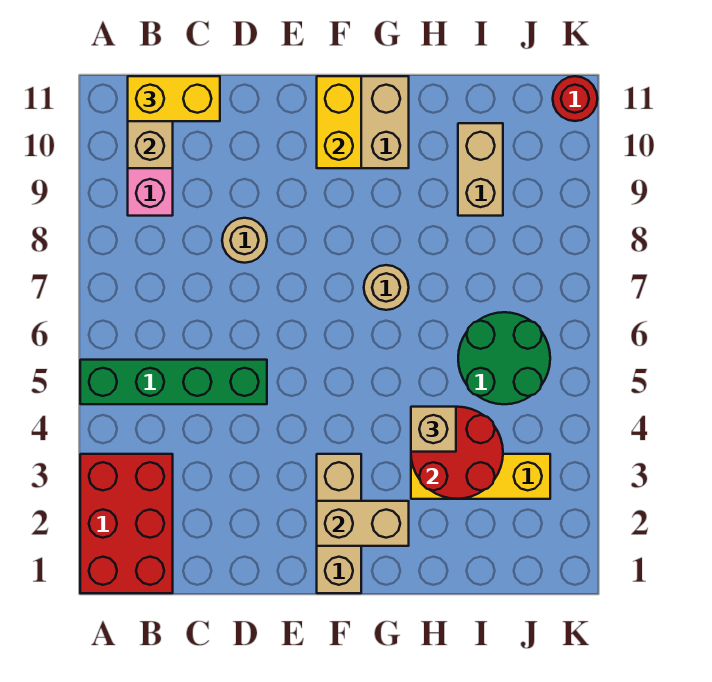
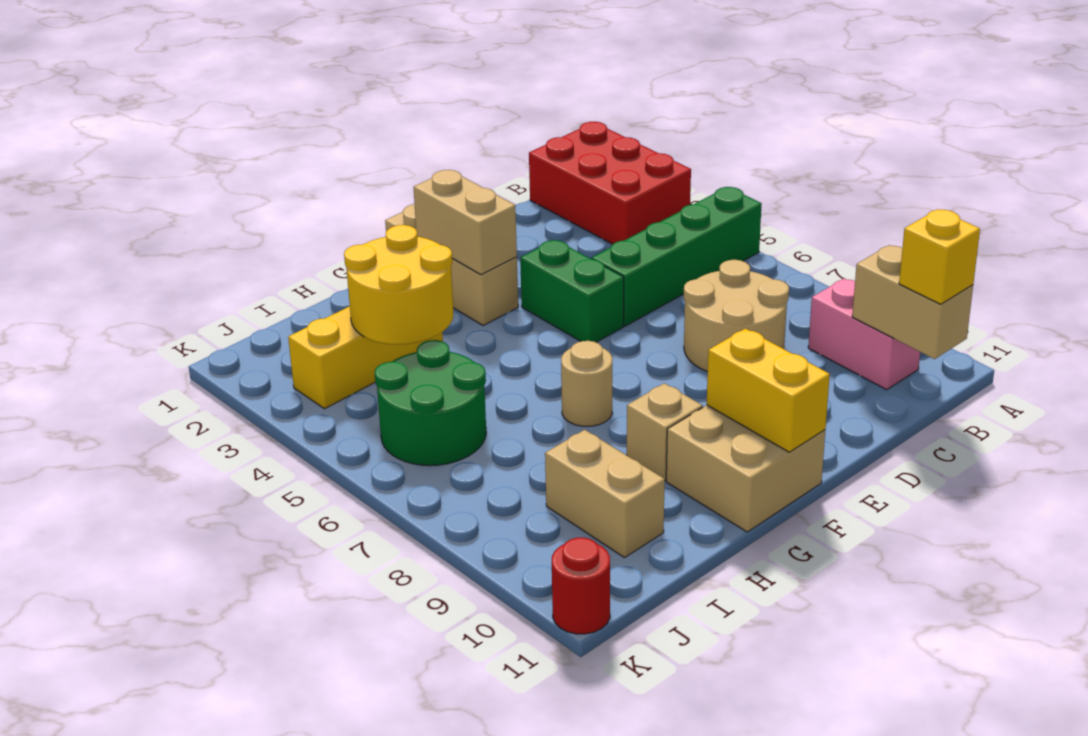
yellow 1x2 brick [128,76,220,121] -> yellow 1x1 brick [899,209,980,304]
tan 1x1 round brick [222,218,267,263] -> tan 2x2 round brick [684,260,789,372]
none -> green 1x2 brick [520,240,624,342]
tan 1x2 brick [317,501,409,546] -> tan 1x2 brick turned to [413,170,517,275]
red 2x2 round brick [411,407,503,499] -> yellow 2x2 round brick [344,225,453,345]
tan 1x1 brick [411,407,456,452] -> tan 1x1 brick moved to [627,383,703,480]

